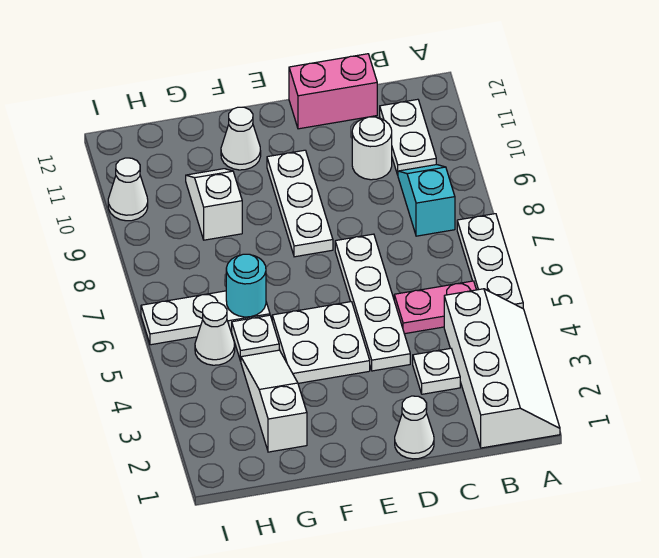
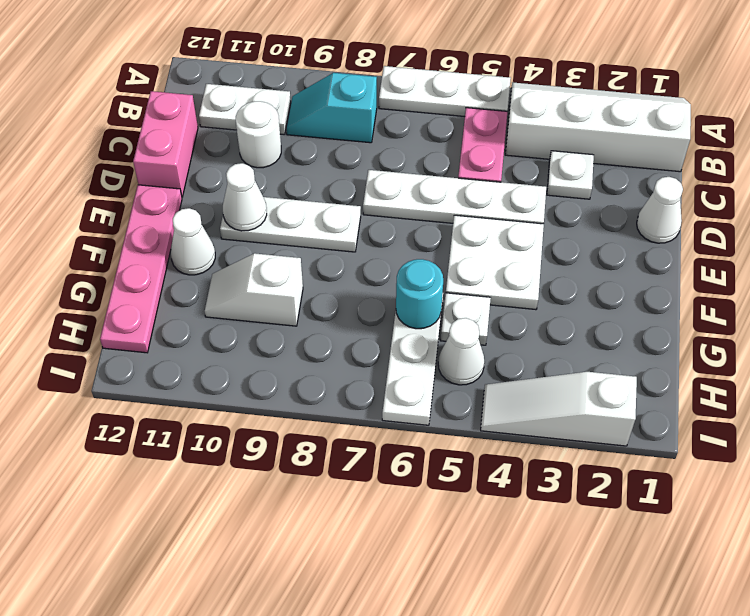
none -> pink 1x4 plate [100,185,182,353]
white 1x3 slope [241,350,307,452] -> white 1x3 slope moved to [481,372,637,446]
white 1x1 cone [108,158,148,221] -> white 1x1 cone moved to [223,163,267,231]

